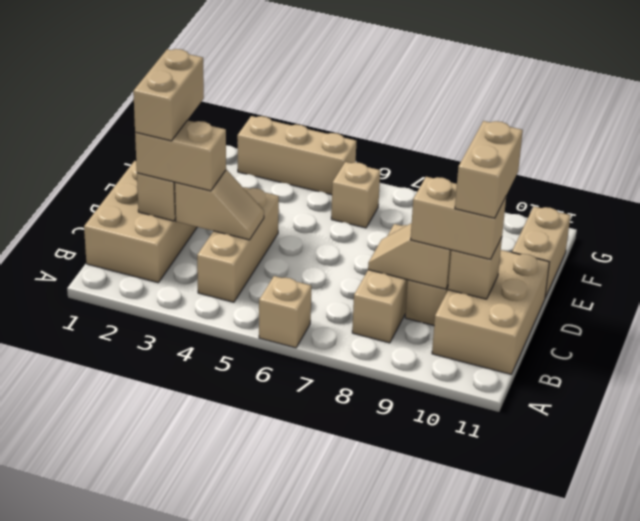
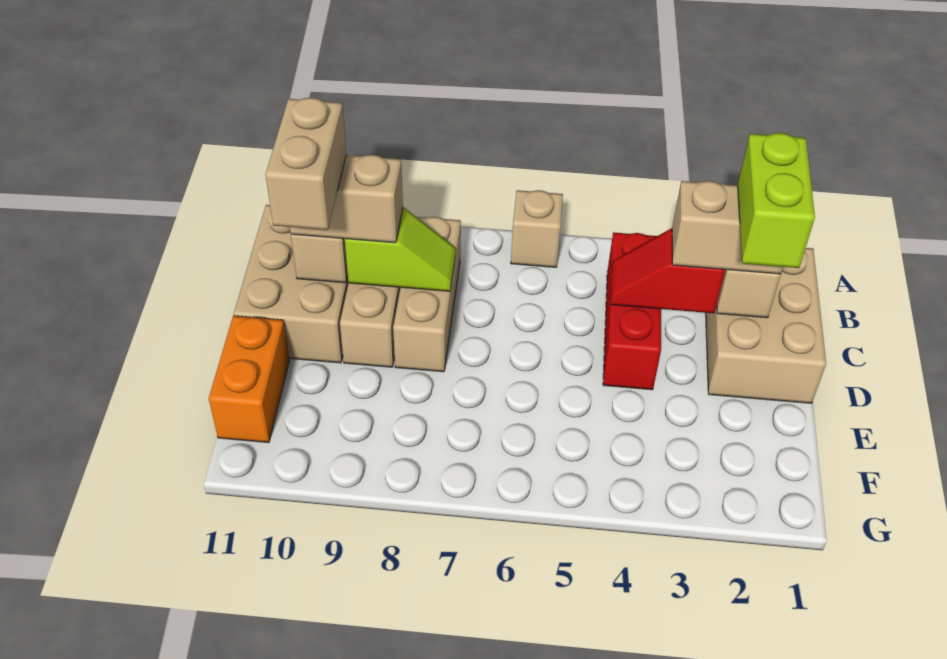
tan 1x3 brick [197,187,279,302] -> red 1x3 brick [603,232,661,390]
tan 1x2 brick [133,49,204,141] -> lime 1x2 brick [738,133,815,268]
tan 1x2 slope [175,170,264,240] -> red 1x2 slope [611,229,725,313]
tan 1x2 slope [368,223,451,289] -> lime 1x2 slope [345,207,455,291]
tan 1x2 brick [512,206,570,298] -> orange 1x2 brick [209,316,290,443]
tan 1x1 brick [331,162,380,228] -> none
tan 1x3 brick [237,116,356,195] -> none

